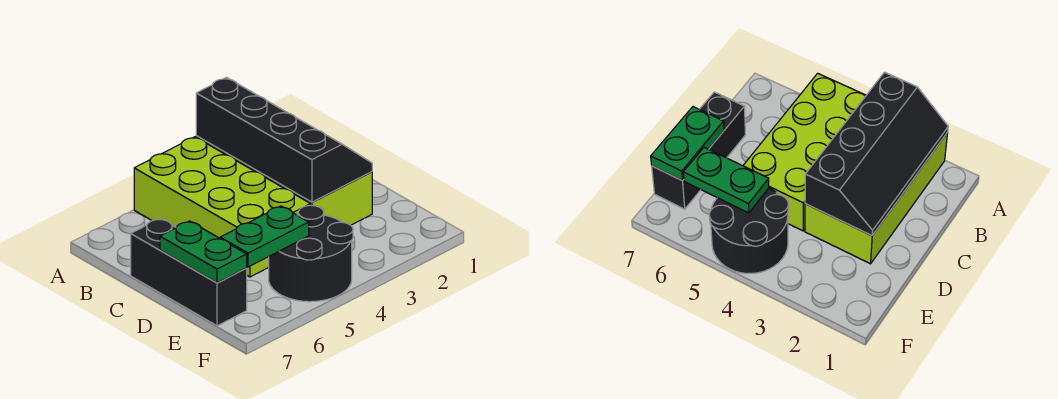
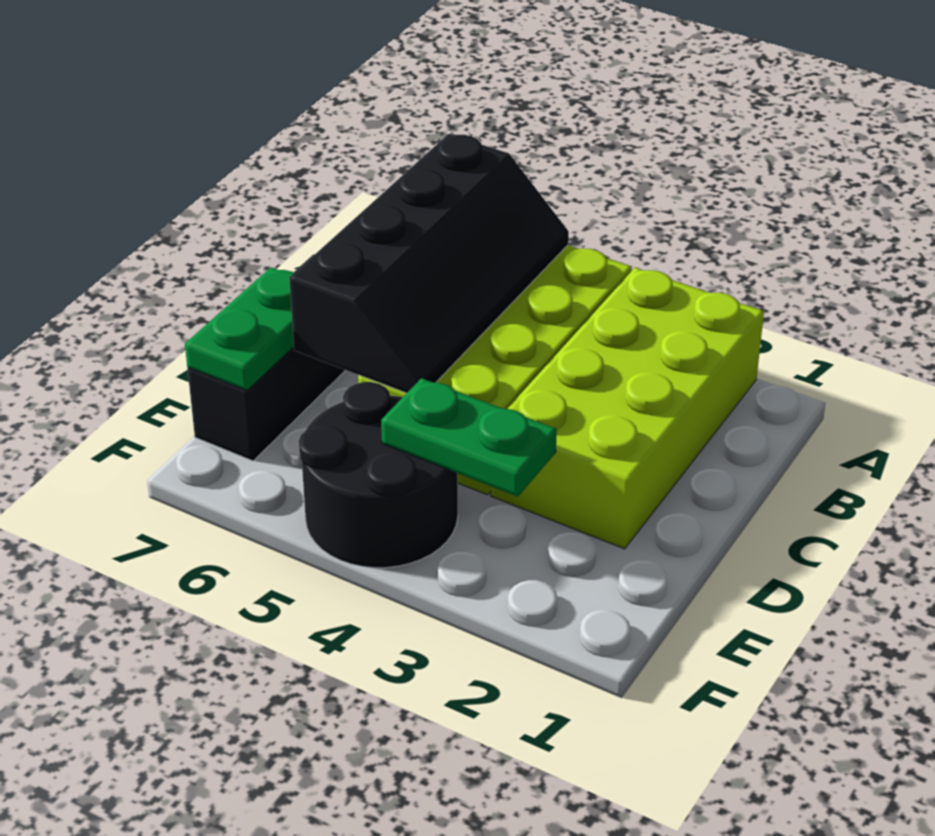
black 2x4 slope [196,78,372,202] -> black 2x4 slope moved to [289,134,569,393]
green 1x2 plate [220,206,309,267] -> green 1x2 plate moved to [381,378,557,497]

